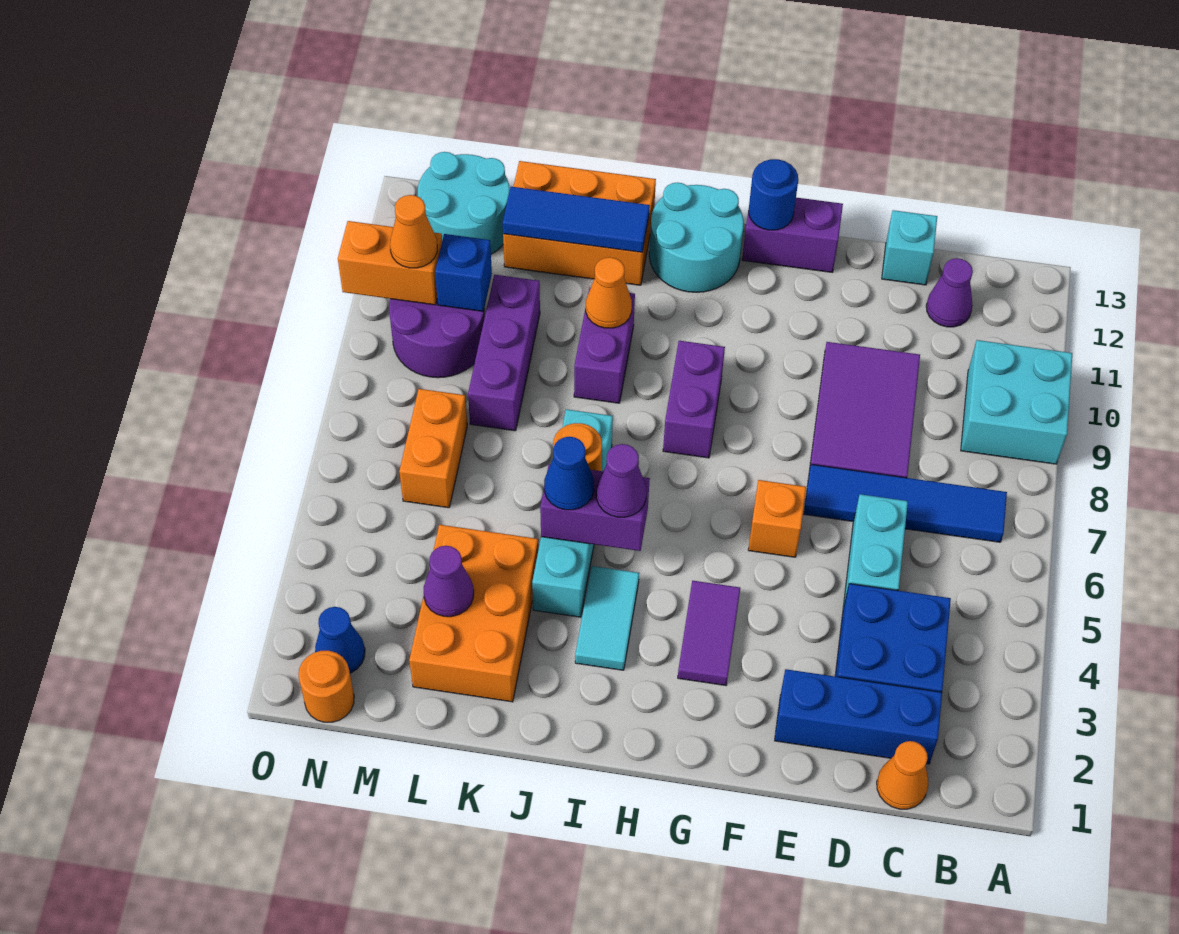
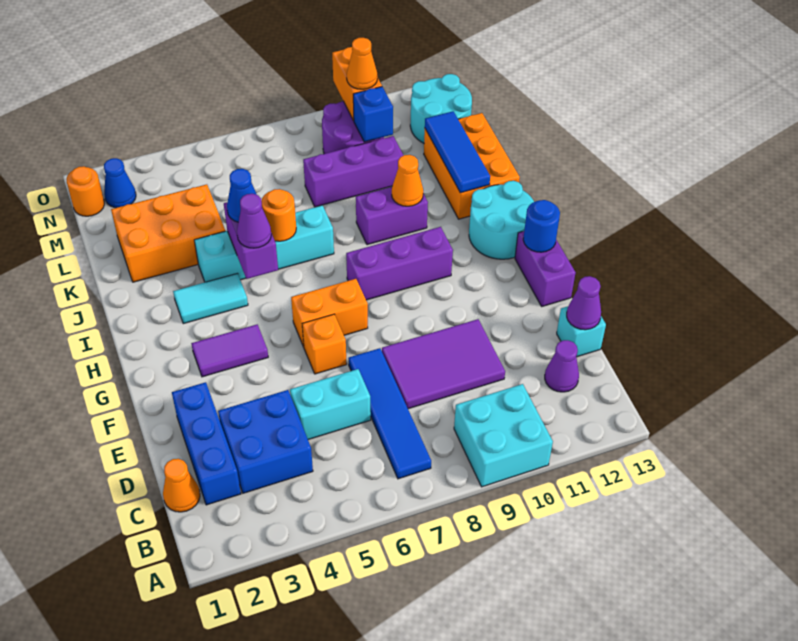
purple 1x2 brick [663,341,725,458] -> purple 1x3 brick [346,227,453,300]
purple 1x1 cone [424,546,474,617] -> purple 1x1 cone moved to [567,276,601,330]
orange 1x2 brick [399,389,467,508] -> orange 1x2 brick moved to [291,279,368,347]

